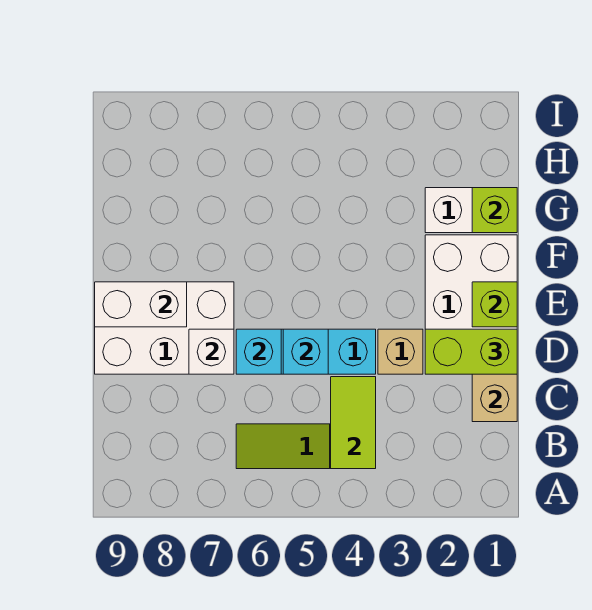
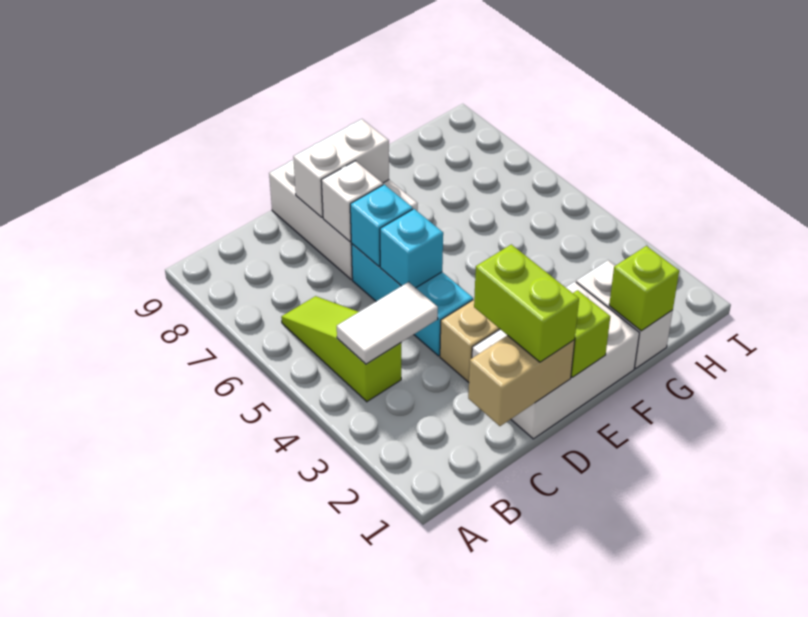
lime 1x2 tile [331,377,376,469] -> white 1x2 tile [337,282,438,364]
white 1x2 brick [95,282,187,327] -> white 1x2 brick turned to [293,119,389,218]

